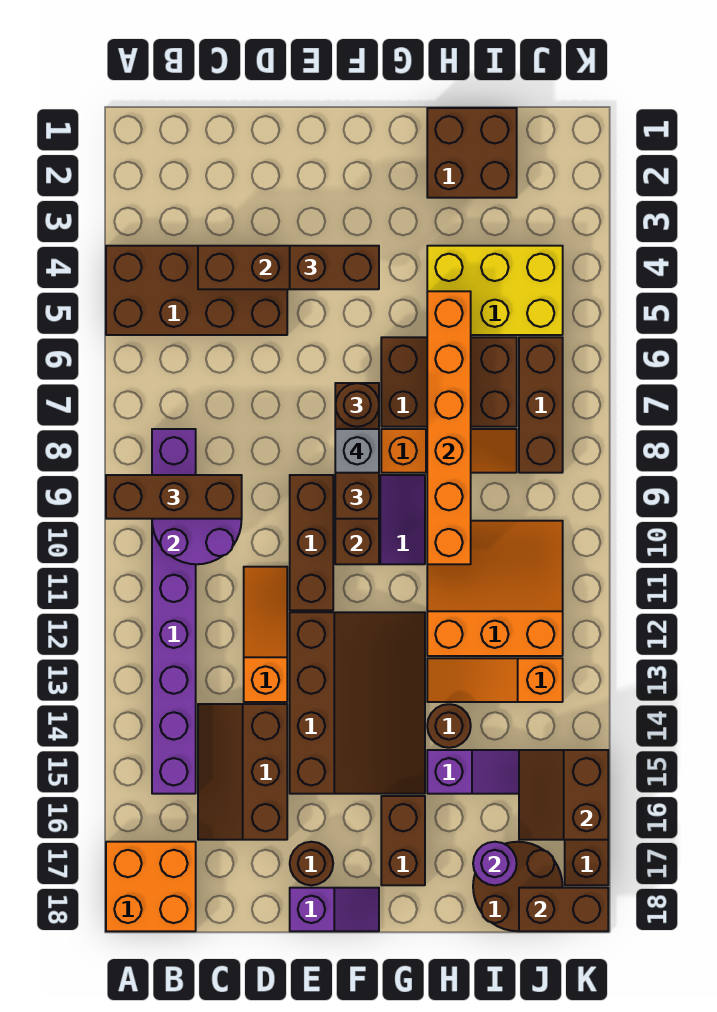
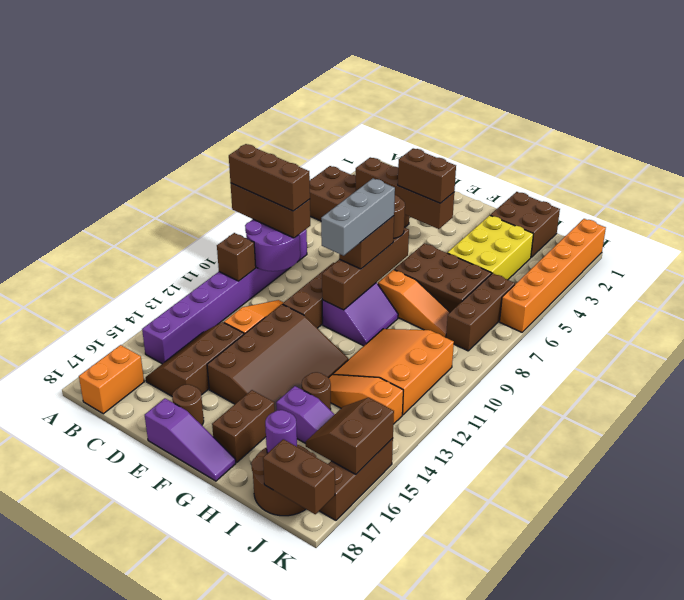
none -> brown 1x3 brick [229,144,310,211]
orange 2x2 brick [106,842,196,931] -> orange 1x2 brick [79,345,144,414]
none -> brown 1x1 brick [217,233,256,281]
purple 1x2 slope [290,888,379,931] -> purple 1x3 slope [145,398,236,481]
grey 1x1 brick [335,429,379,473] -> grey 1x3 brick [321,178,395,256]
yellow 2x3 brick [427,246,563,335] -> yellow 2x3 brick turned to [448,215,533,280]
orange 1x6 brick [427,291,471,564] -> orange 1x6 brick moved to [500,219,606,332]
orange 3x3 slope [427,521,563,656] -> orange 3x3 slope turned to [333,329,454,415]

